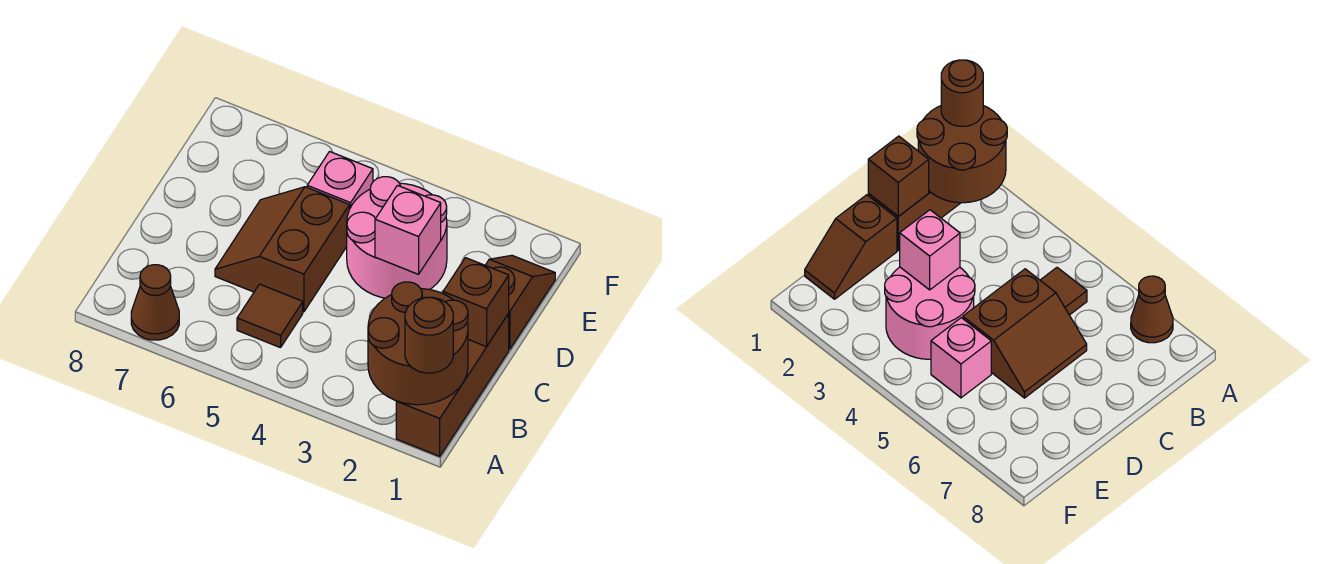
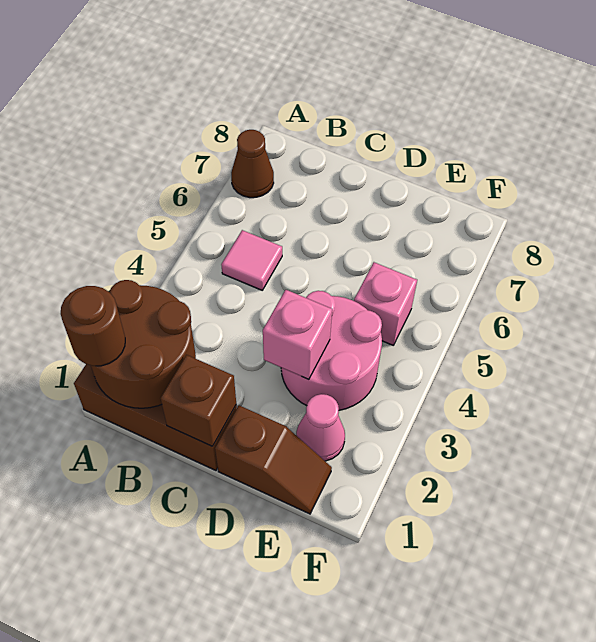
brown 1x1 tile [237,284,303,348] -> pink 1x1 tile [221,230,282,290]
brown 2x2 slope [215,187,350,312] -> none
none -> pink 1x1 cone [296,394,345,461]

